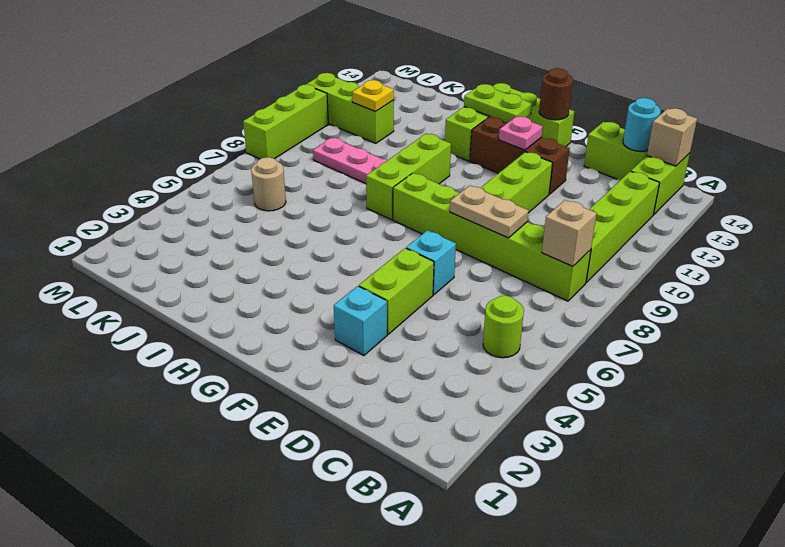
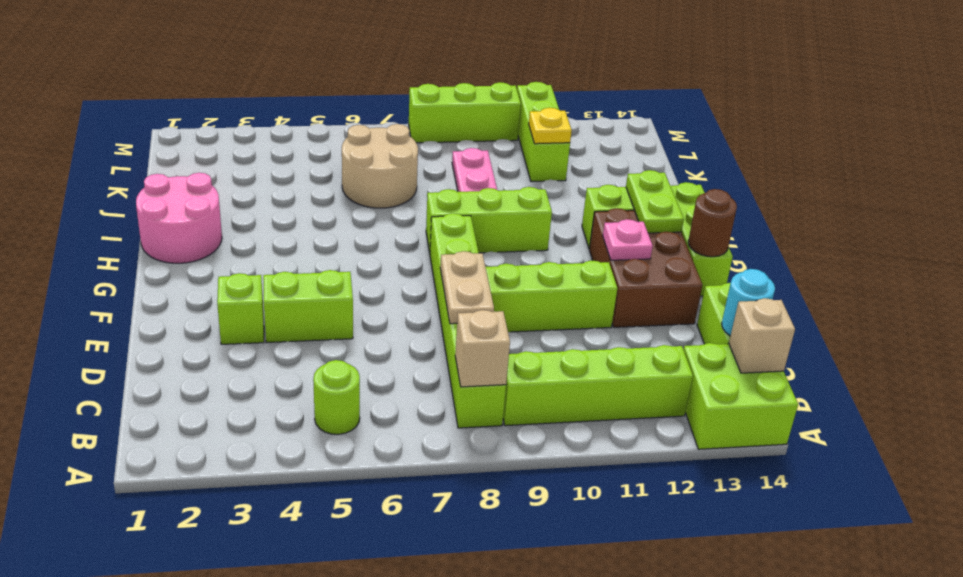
lime 1x2 brick [631,153,690,215] -> lime 2x2 brick [683,343,798,449]
cyan 1x1 brick [334,286,387,356] -> lime 1x1 brick [217,273,264,344]
cyan 1x1 brick [406,230,456,295] -> none
brown 1x3 brick [470,118,570,194] -> brown 2x3 brick [589,208,702,327]
none -> pink 2x2 round brick [136,173,222,263]
tan 1x1 round brick [251,157,286,211] -> tan 2x2 round brick [342,124,418,208]

